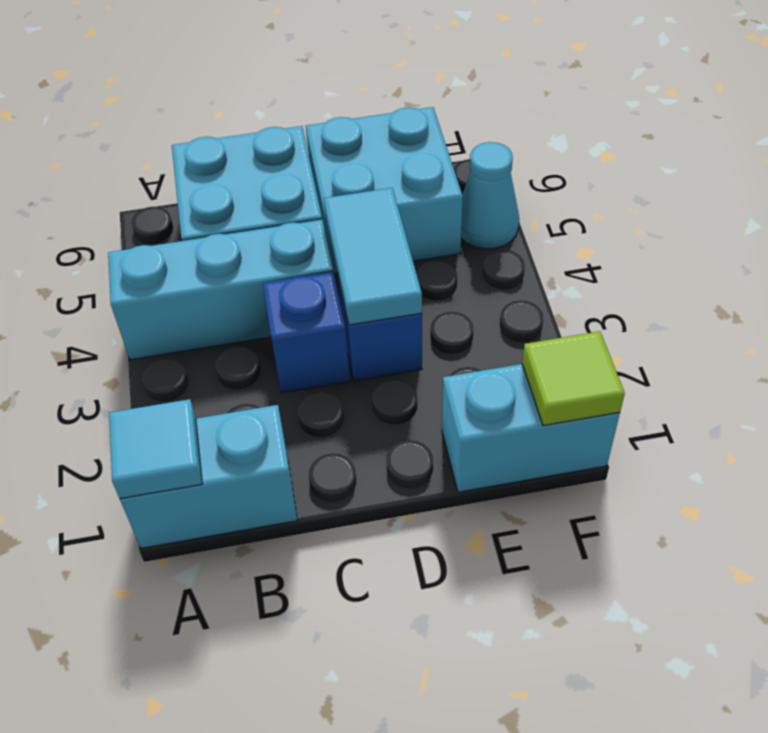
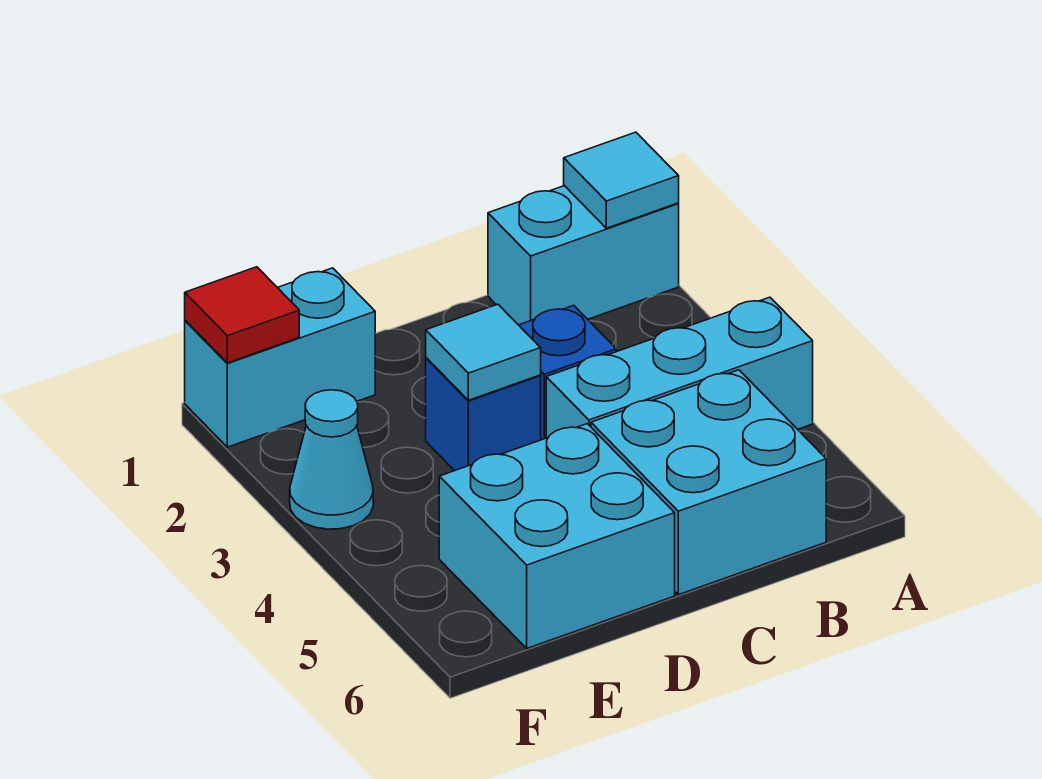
cyan 1x2 tile [324,188,422,325] -> cyan 1x1 tile [426,304,541,400]
lime 1x1 tile [522,331,625,426] -> red 1x1 tile [185,267,299,363]
cyan 1x1 cone [461,142,519,249] -> cyan 1x1 cone moved to [290,390,373,529]

